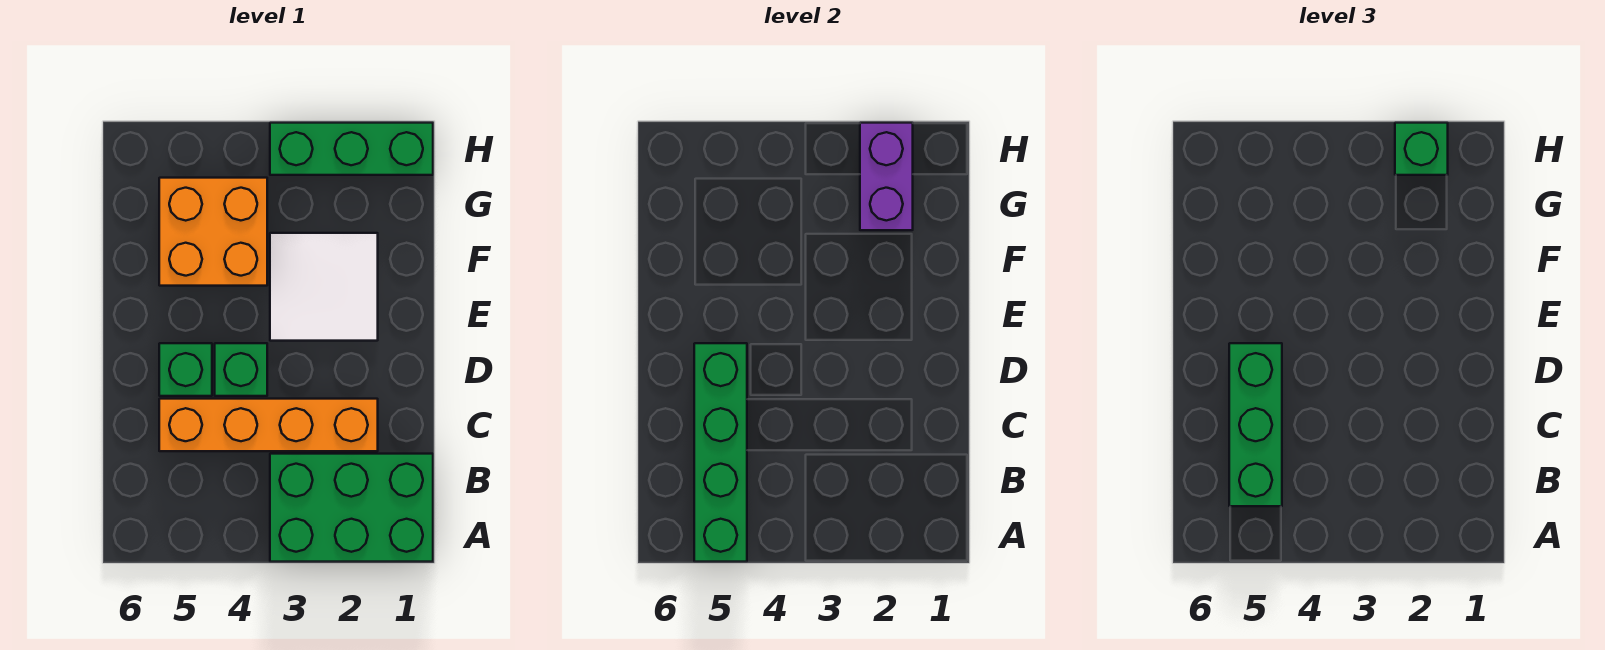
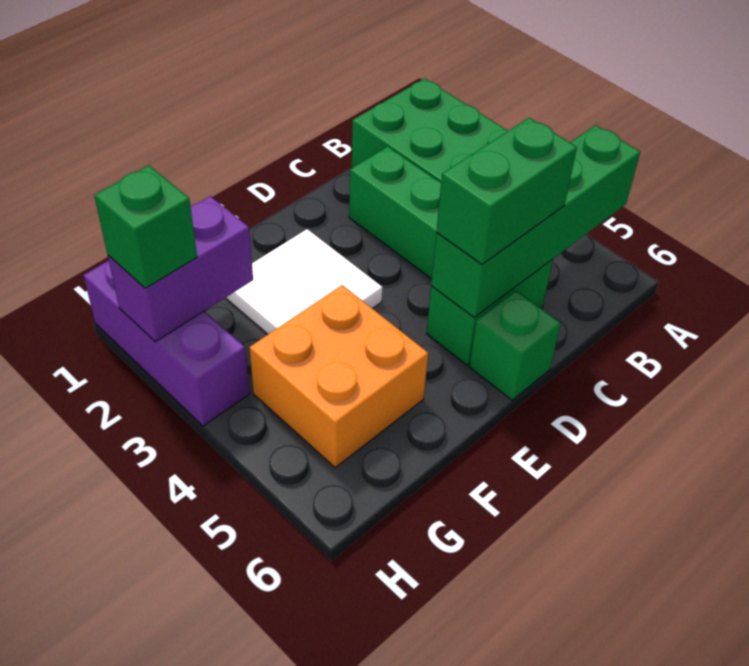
green 1x3 brick [1229,343,1282,506] -> green 1x2 brick [436,118,577,264]
orange 1x4 brick [159,399,378,451] -> green 1x4 brick [349,147,553,308]
green 1x1 brick [215,343,267,396] -> green 1x1 brick moved to [469,291,561,400]
green 1x3 brick [270,123,433,175] -> purple 1x3 brick [83,260,249,426]

